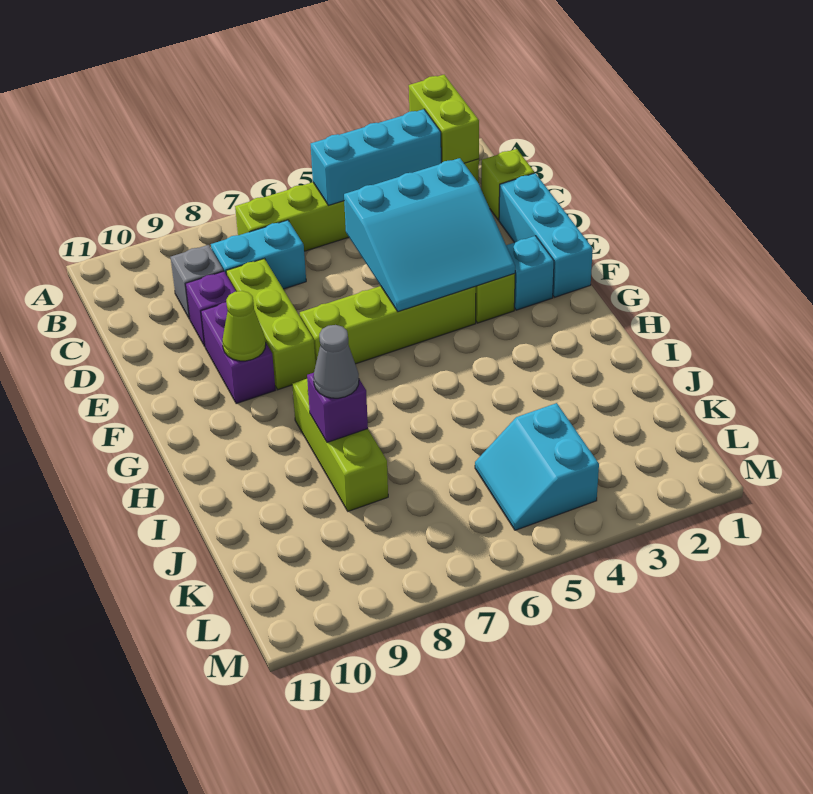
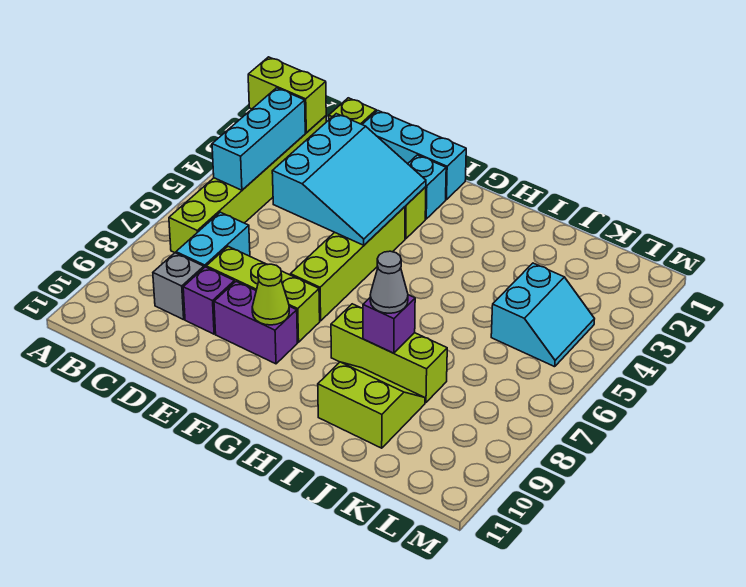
none -> lime 2x2 slope [318,362,425,448]
cyan 2x2 slope [475,403,599,530] -> cyan 2x2 slope turned to [491,263,595,367]

